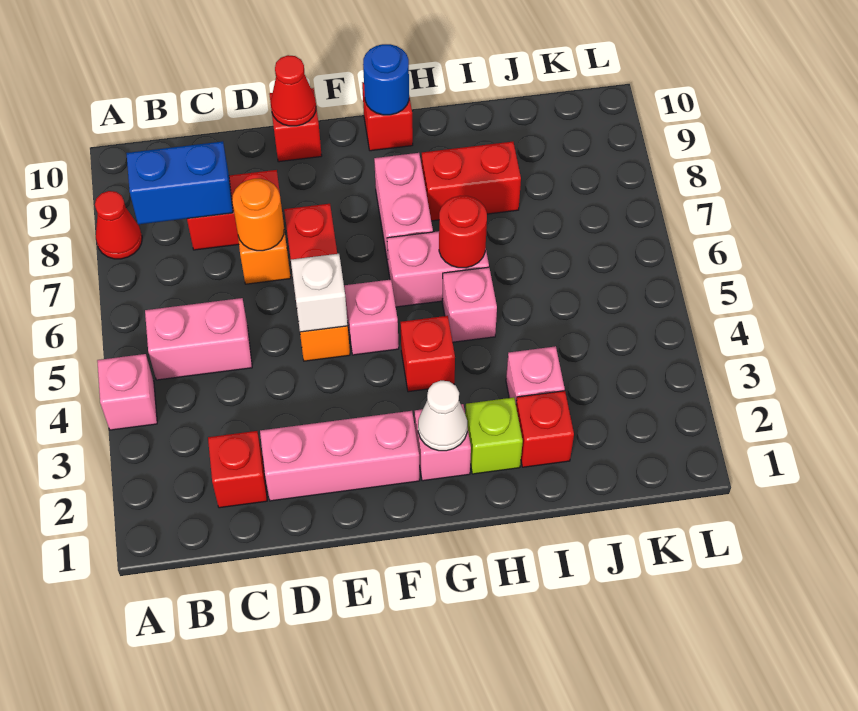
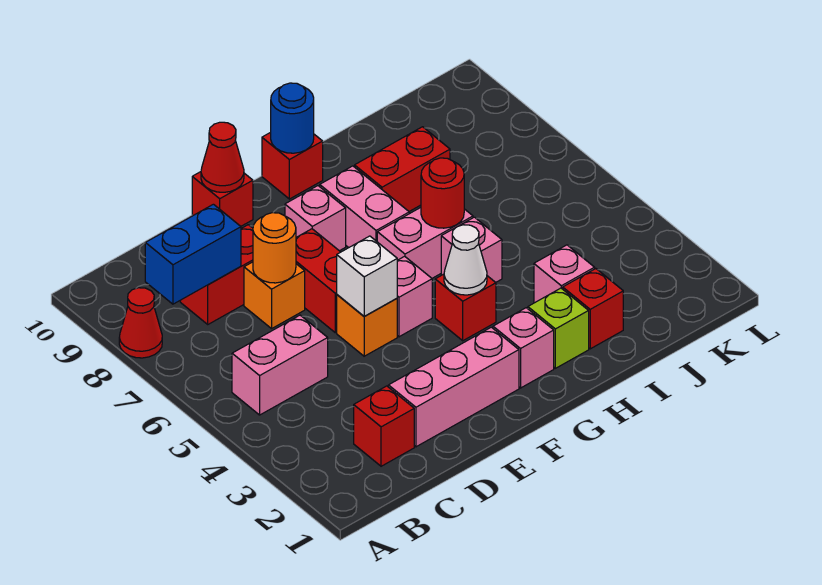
pink 1x1 brick [97,354,157,430] -> pink 1x1 brick moved to [285,186,346,251]
white 1x1 cone [418,381,467,451] -> white 1x1 cone moved to [444,225,487,295]

